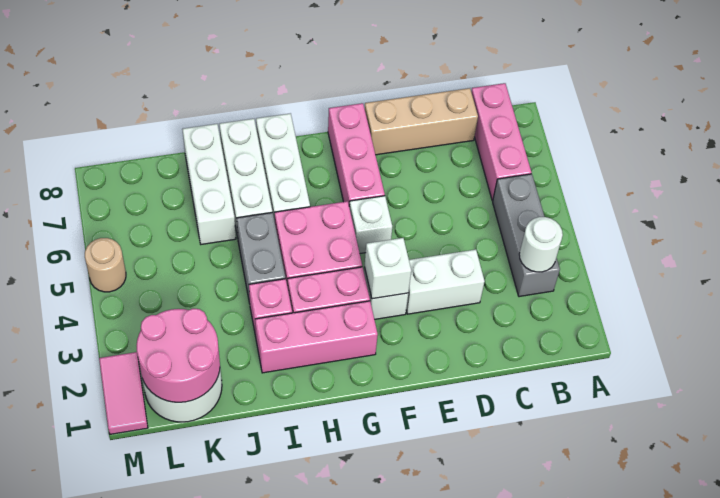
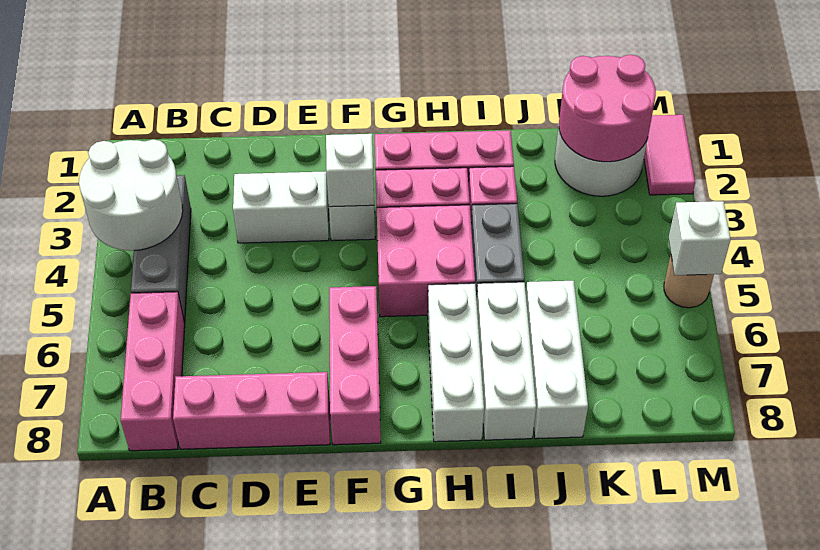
white 1x1 round brick [519,217,563,272] -> white 2x2 round brick [79,140,183,251]
tan 1x3 brick [365,88,478,155] -> pink 1x3 brick [173,372,330,449]
white 1x1 brick [349,196,392,253] -> white 1x1 brick moved to [669,201,731,275]

